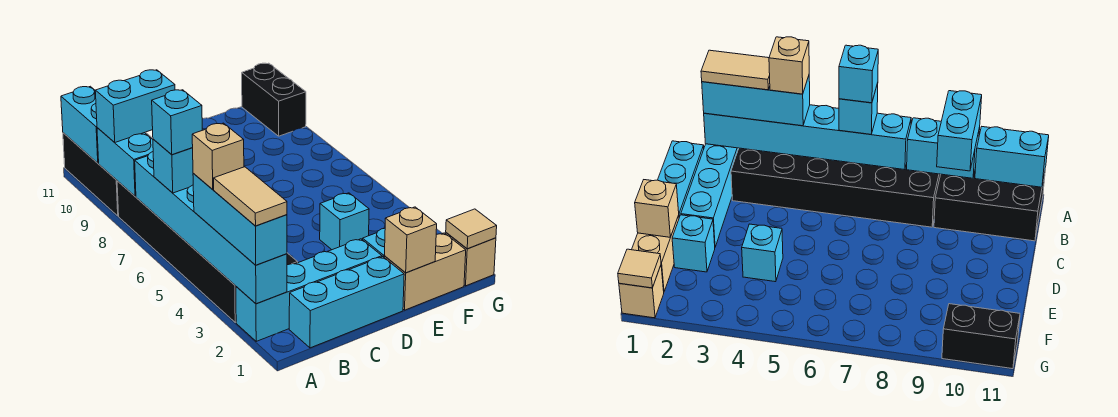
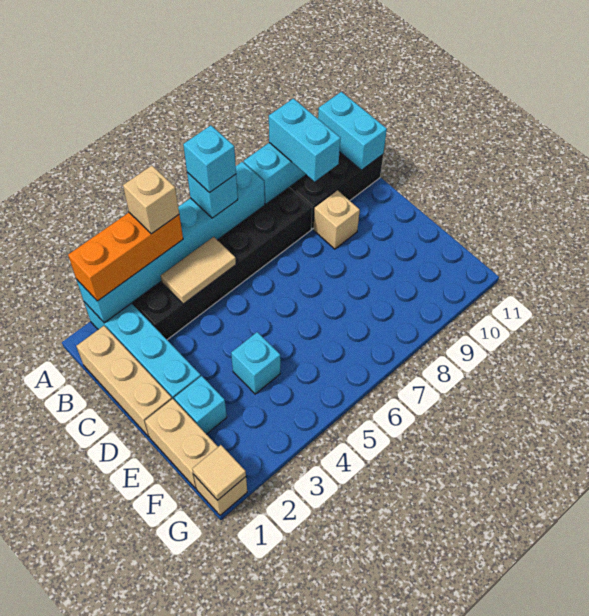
cyan 1x3 brick [193,174,287,265] -> orange 1x3 brick [68,213,183,301]
tan 1x2 tile [214,167,287,226] -> tan 1x2 tile moved to [161,237,236,304]
cyan 1x2 brick [61,86,99,163] -> cyan 1x2 brick turned to [318,92,387,170]
cyan 1x3 brick [289,257,404,348] -> tan 1x3 brick [76,326,172,437]
tan 1x1 brick [385,207,437,273] -> tan 1x1 brick moved to [313,190,360,249]
black 1x2 brick [242,63,306,136] -> none

